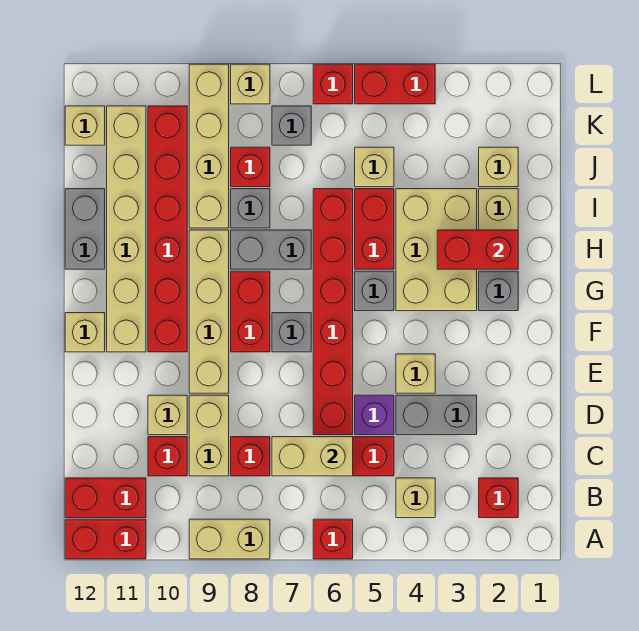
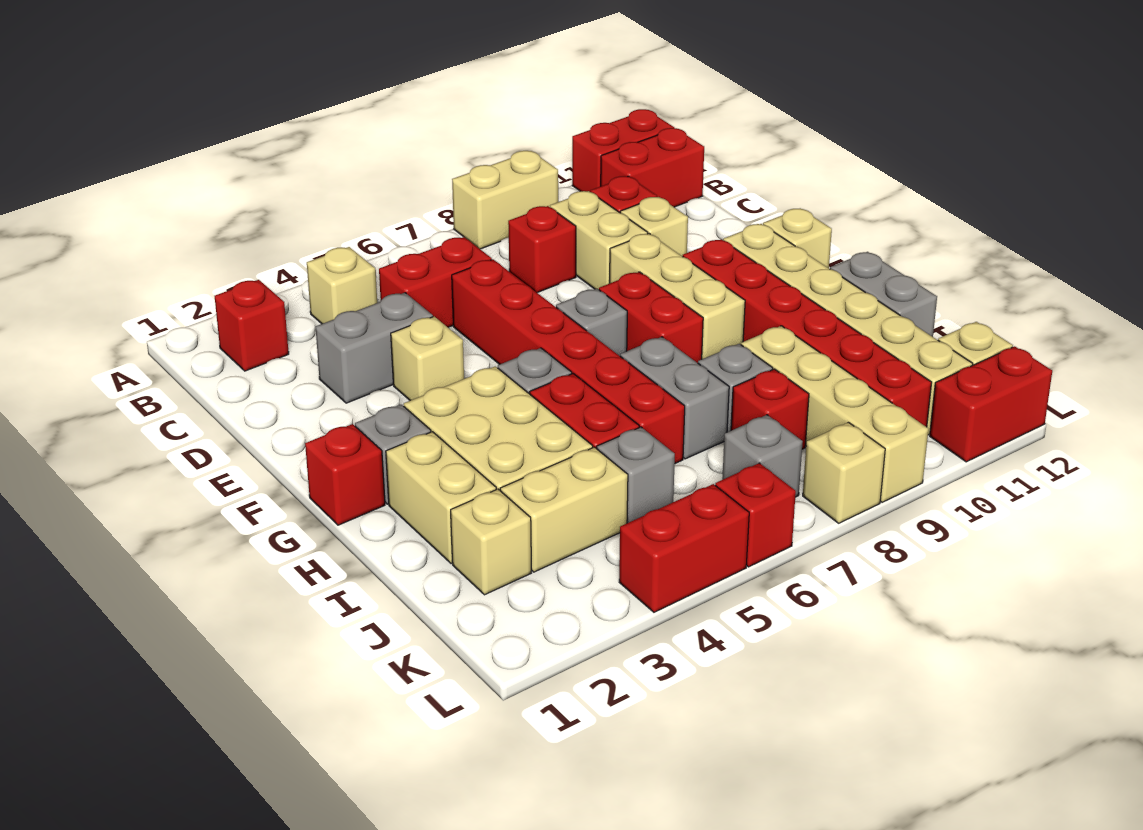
red 1x1 brick [313,519,353,559] -> red 1x1 brick moved to [305,424,385,525]
tan 1x2 brick [272,437,353,476] -> tan 1x2 brick moved to [500,447,628,572]
purple 1x1 brick [355,395,394,435] -> none
tan 1x4 brick [189,230,229,393] -> tan 1x3 brick [610,233,745,359]
red 1x2 brick [437,230,518,269] -> red 1x2 brick moved to [930,346,1052,462]
grey 1x2 brick [231,230,311,269] -> grey 1x2 brick turned to [620,337,729,459]
tan 1x1 brick [355,147,394,187] -> grey 1x1 brick [597,427,675,523]

